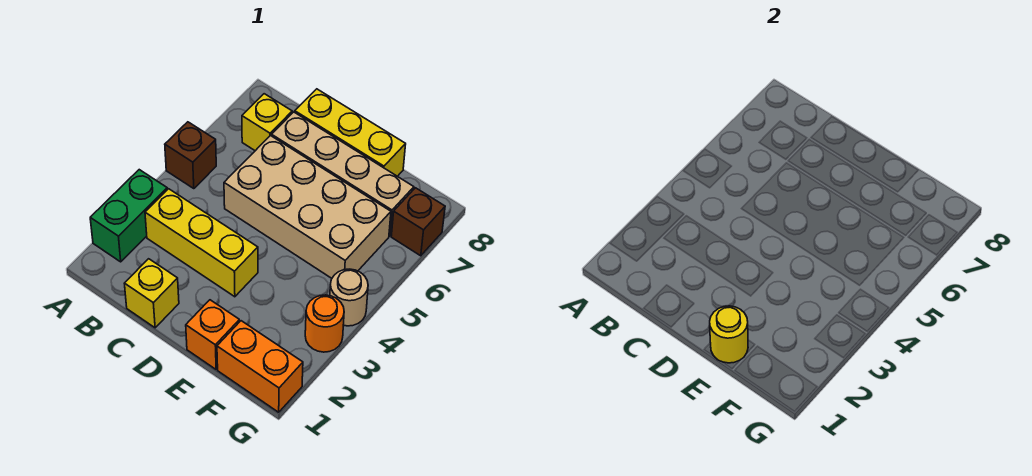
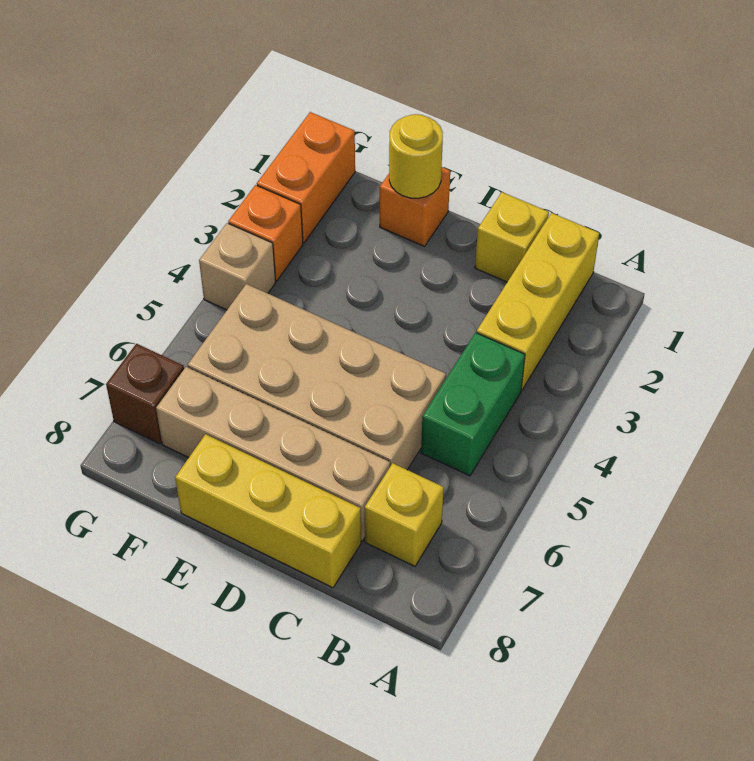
green 1x2 brick [90,170,167,262] -> green 1x2 brick moved to [421,333,525,476]
brown 1x1 brick [165,122,216,189] -> none
yellow 1x3 brick [145,189,258,297] -> yellow 1x3 brick turned to [477,213,599,390]
orange 1x2 brick [217,321,303,412] -> orange 1x2 brick turned to [257,112,355,243]
orange 1x1 round brick [305,295,344,352] -> orange 1x1 brick [228,185,303,281]
tan 1x1 round brick [330,269,368,326] -> tan 1x1 brick [199,223,276,310]

